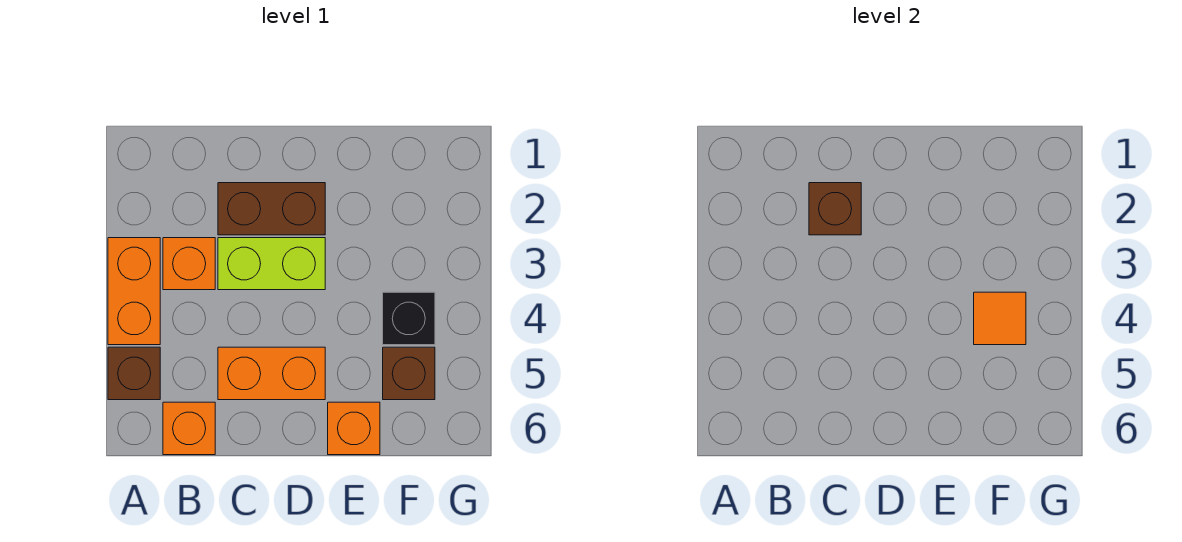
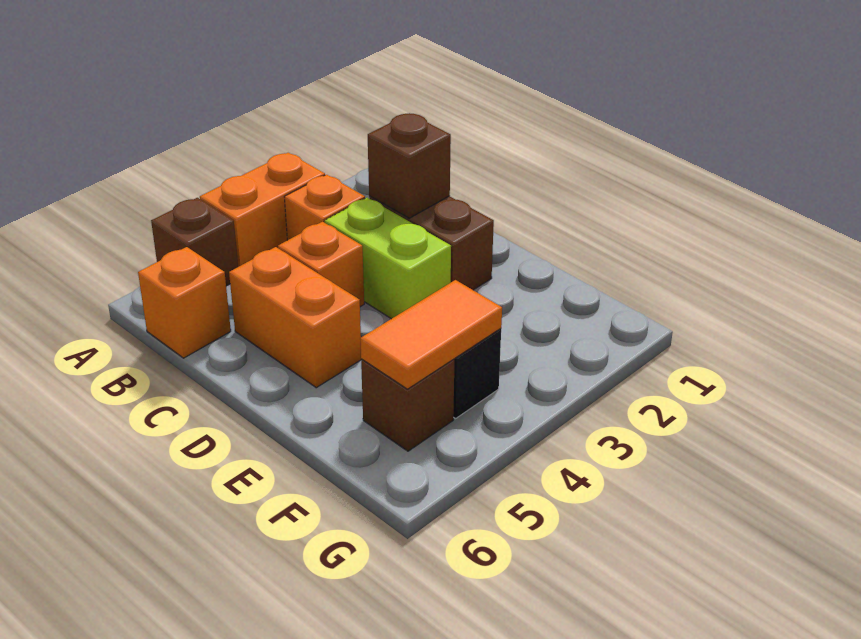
orange 1x1 brick [328,402,380,455] -> orange 1x1 brick moved to [278,222,364,307]
orange 1x1 tile [974,292,1026,345] -> orange 1x2 tile [360,280,502,389]

